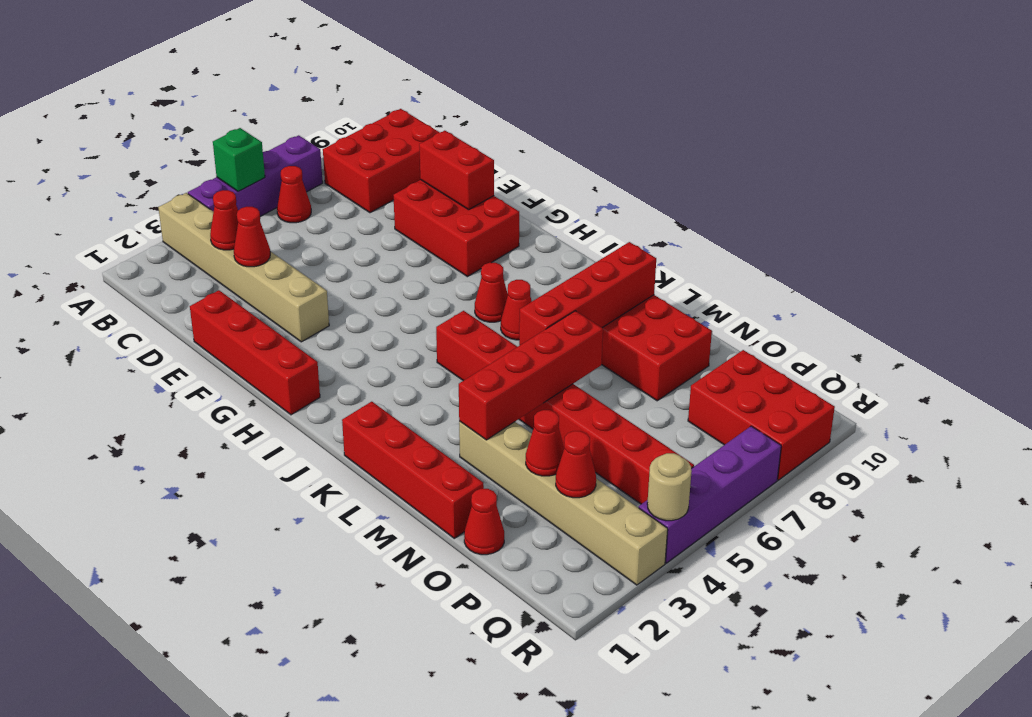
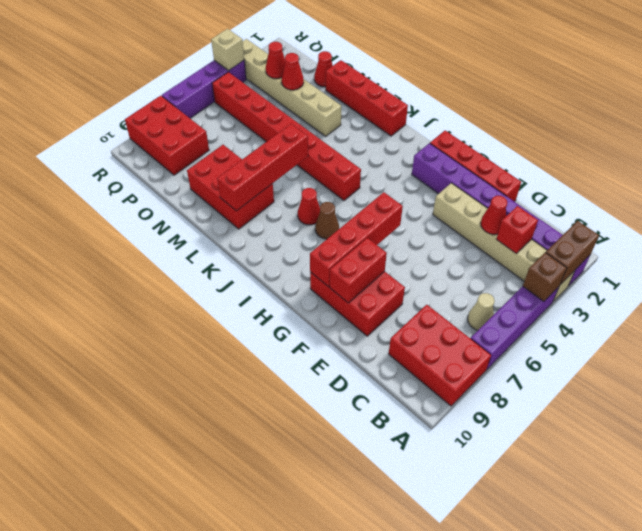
none -> purple 1x8 brick [412,143,591,286]
none -> brown 1x2 brick [546,221,599,285]
none -> brown 1x1 brick [523,253,567,301]
green 1x1 brick [213,128,265,191] -> none
red 1x1 cone [277,166,311,223] -> tan 1x1 cone [468,293,495,330]
red 2x3 brick [323,109,439,213] -> red 2x3 brick turned to [389,305,491,406]
red 1x1 cone [210,190,238,250] -> red 1x1 brick [497,206,538,254]
red 1x2 brick [419,131,494,210] -> red 1x2 brick turned to [330,238,387,303]
red 1x1 cone [475,263,508,322] -> brown 1x1 cone [315,202,339,239]
red 1x4 brick [459,311,603,440] -> red 1x4 brick moved to [310,192,403,287]
tan 1x1 round brick [647,453,692,521] -> tan 1x1 brick [211,29,244,71]

